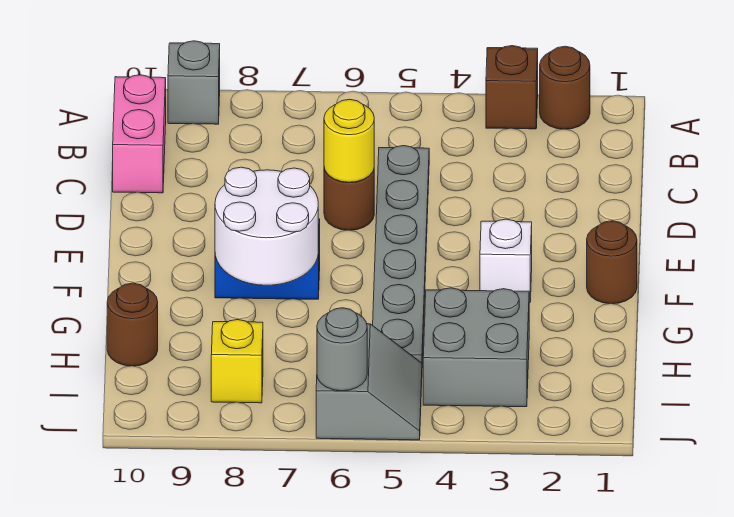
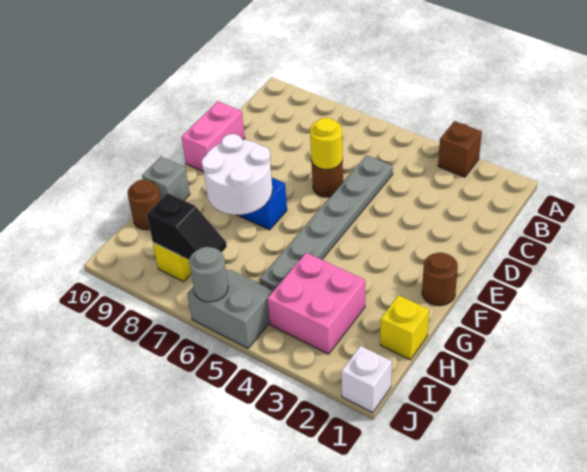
brown 1x1 round brick [540,46,590,129] -> none
grey 1x1 brick [168,41,220,124] -> grey 1x1 brick moved to [142,157,190,200]
pink 1x2 brick [113,75,166,193] -> pink 1x2 brick moved to [182,101,245,172]
white 1x1 brick [480,219,532,303] -> white 1x1 brick moved to [341,346,392,413]
none -> yellow 1x1 brick [380,295,429,360]
grey 2x2 brick [423,288,529,407] -> pink 2x2 brick [267,253,365,354]
grey 2x2 slope [316,324,422,440] -> grey 2x2 slope turned to [187,270,274,348]
none -> black 1x2 slope [147,193,227,260]

